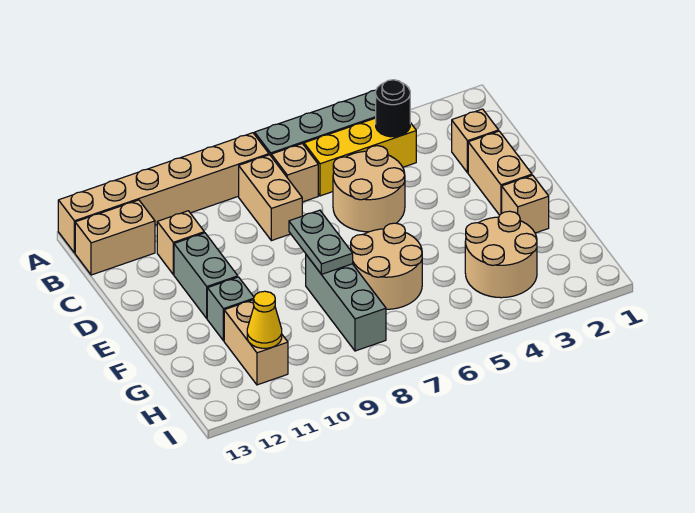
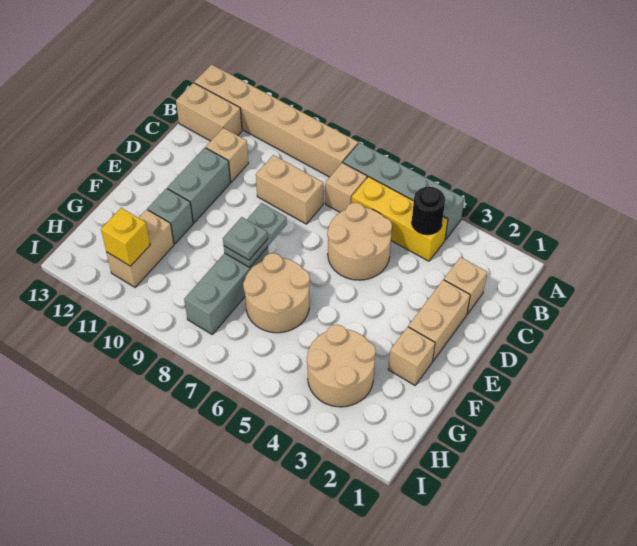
tan 1x2 brick [239,155,302,241] -> tan 1x2 brick turned to [256,155,323,224]
none -> grey 1x1 plate [223,217,268,260]
yellow 1x1 cone [247,291,282,348] -> yellow 1x1 brick [101,208,150,266]

